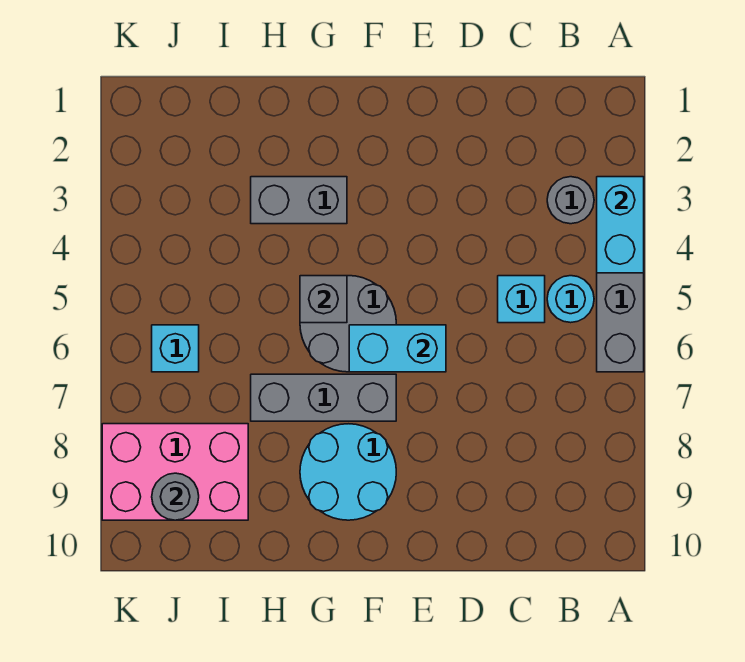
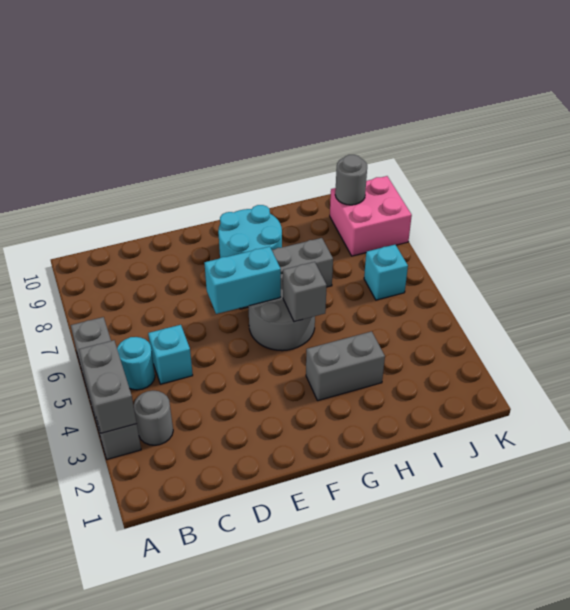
cyan 1x2 brick [597,177,644,273] -> grey 1x2 brick [79,340,137,433]
pink 2x3 brick [102,424,248,520] -> pink 2x2 brick [330,176,412,256]

